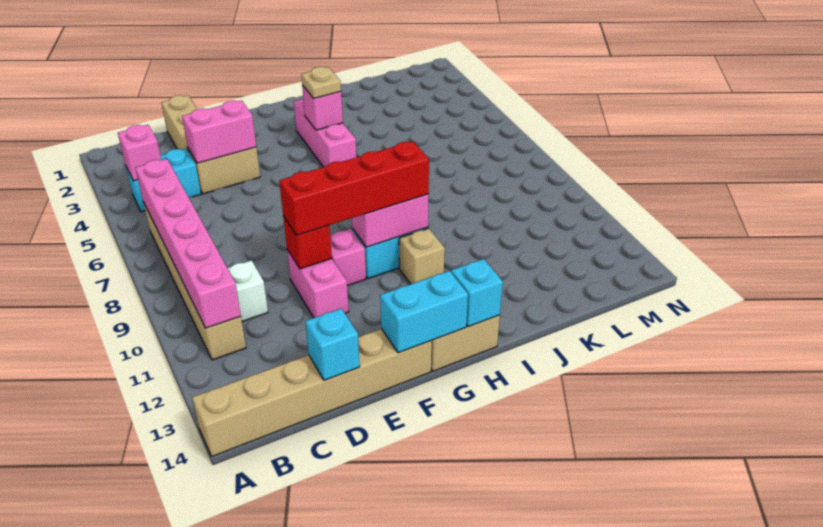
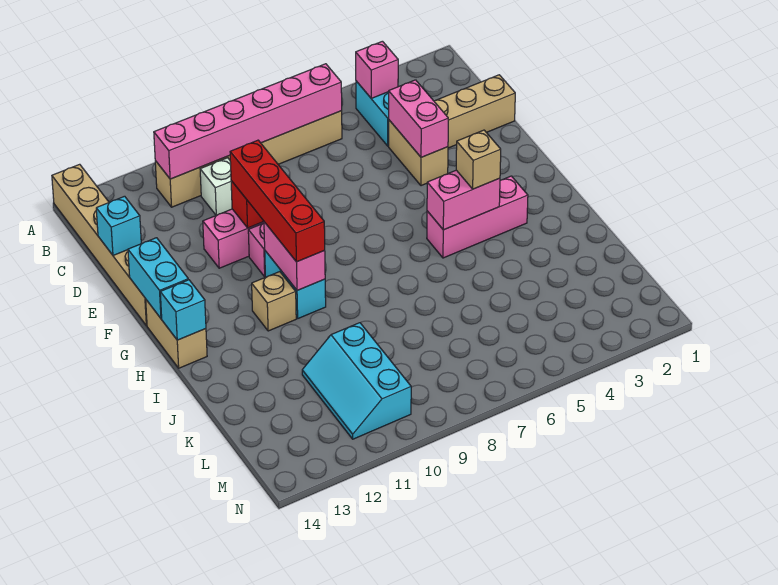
pink 1x1 brick [302,85,343,130] -> pink 1x2 brick [427,170,500,230]
tan 1x1 plate [301,67,341,98] -> tan 1x1 brick [456,130,501,189]
none -> cyan 2x3 slope [302,323,411,439]

